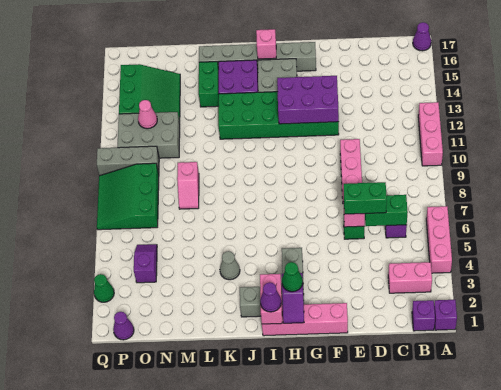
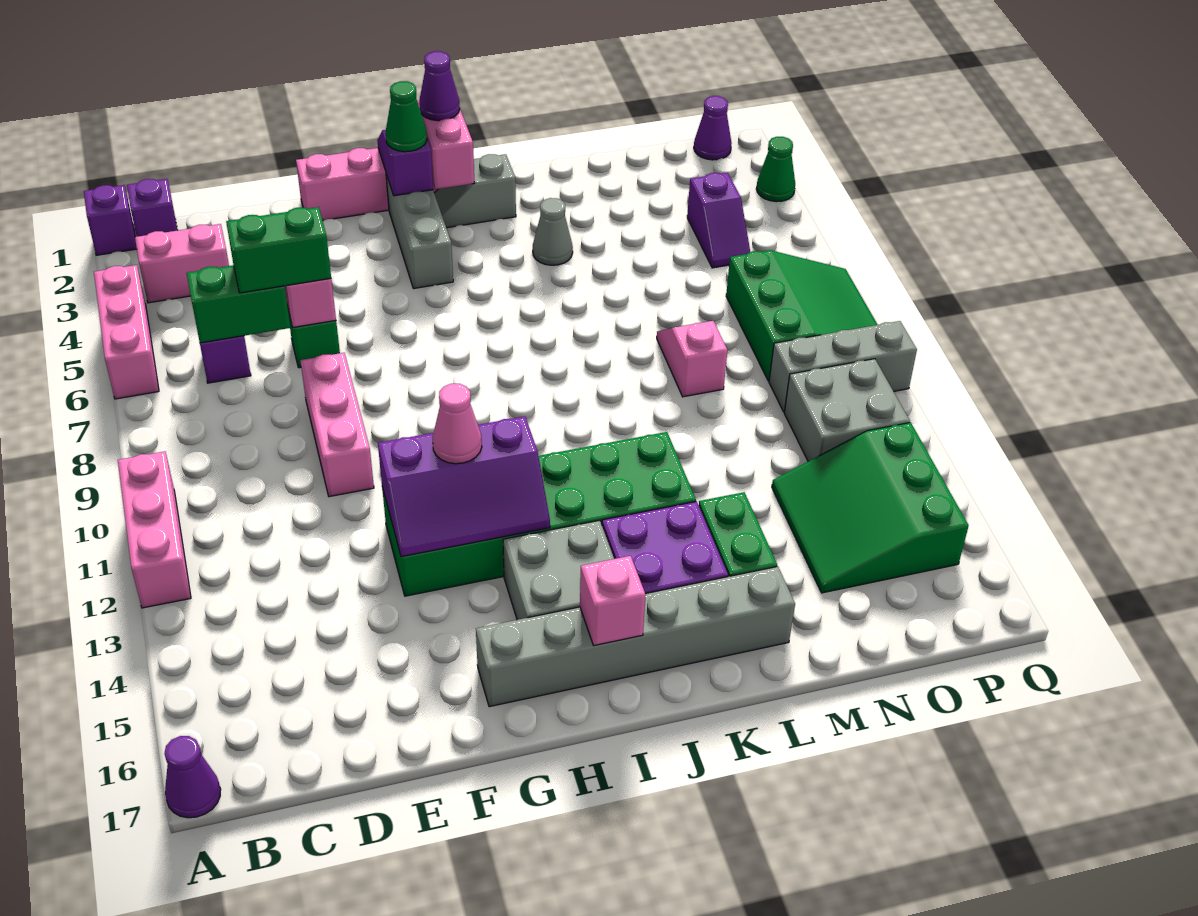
purple 2x3 brick [277,76,339,124] -> purple 2x3 slope [378,416,550,557]
grey 2x3 brick [118,112,180,158] -> grey 2x2 brick [784,359,910,461]
pink 1x1 cone [138,100,157,129] -> pink 1x1 cone moved to [433,384,482,464]

